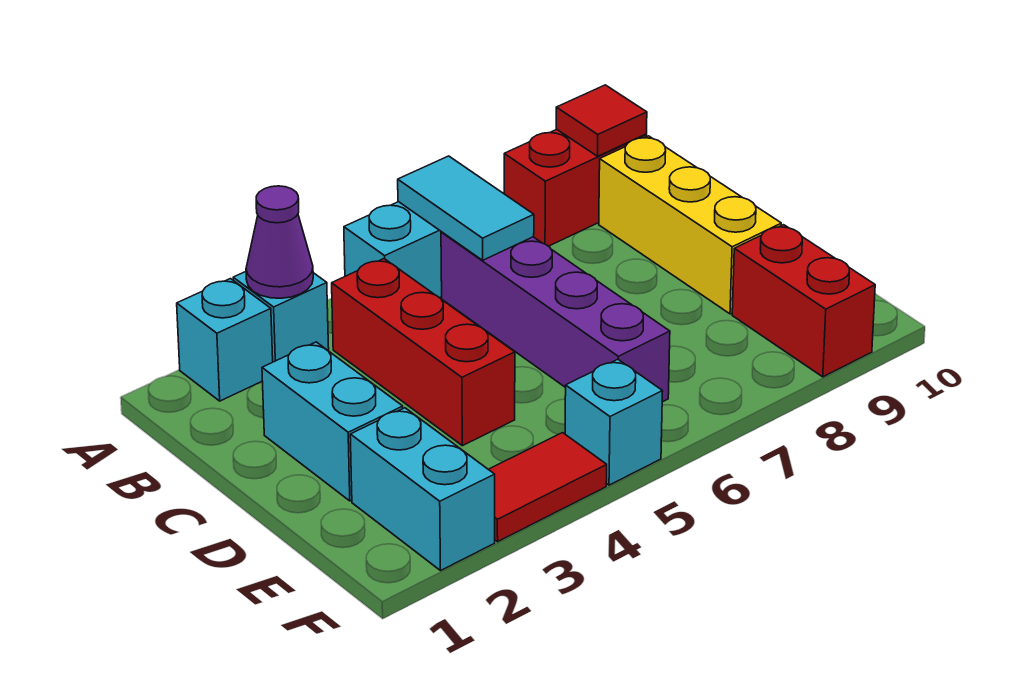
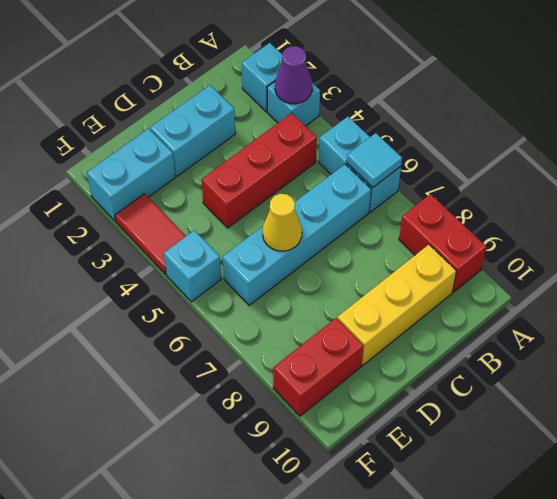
cyan 1x2 tile [398,156,534,260] -> cyan 1x1 tile [347,133,402,187]
red 1x1 tile [556,85,647,156] -> none
purple 1x4 brick [441,232,670,402] -> cyan 1x4 brick [223,164,371,305]
none -> yellow 1x1 cone [262,194,302,251]

